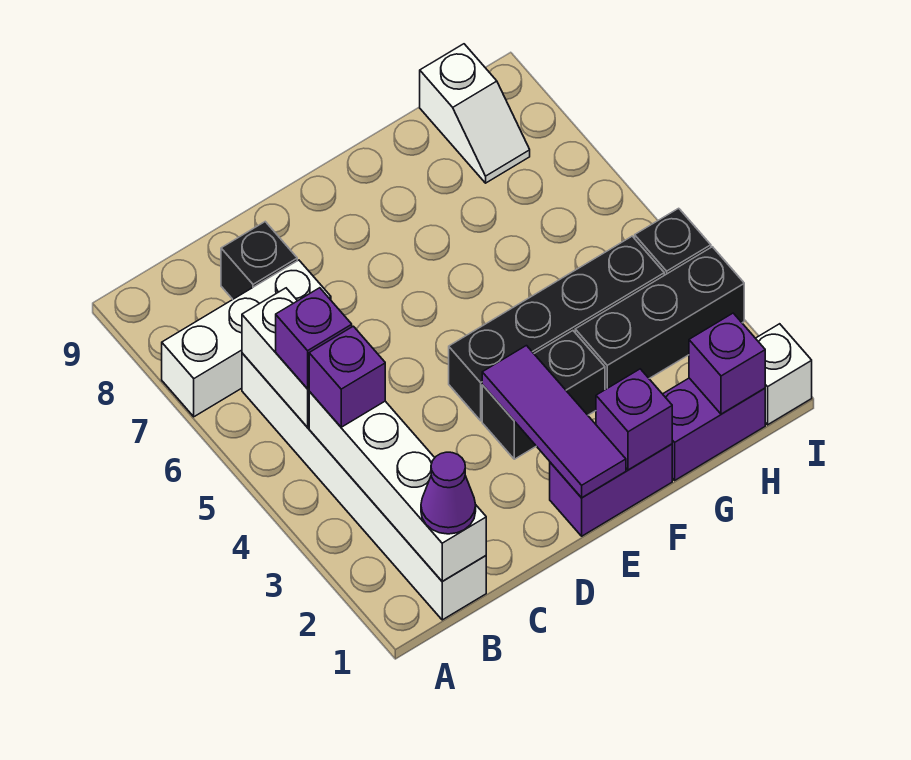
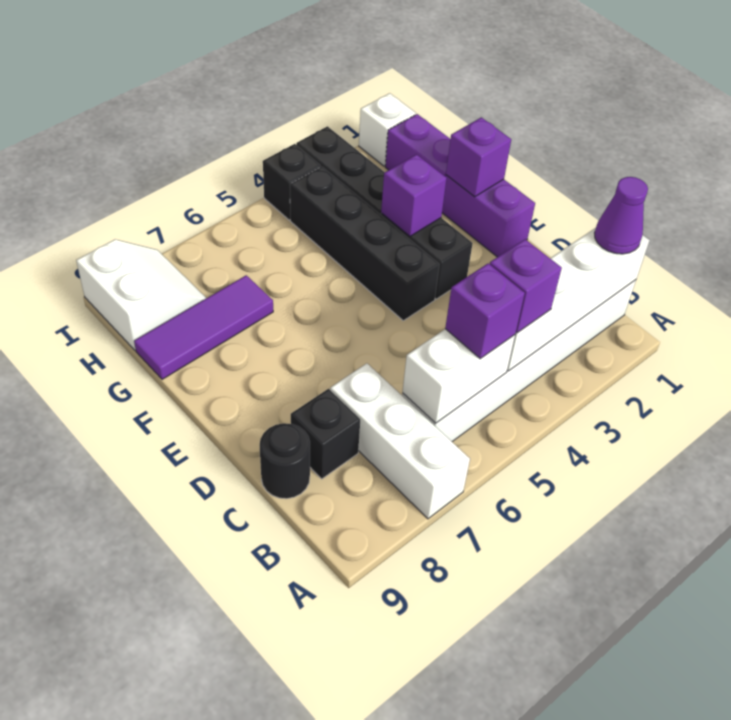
none -> black 1x1 round brick [260,423,310,499]
purple 1x3 tile [482,346,626,498] -> purple 1x3 tile moved to [134,275,273,379]
purple 1x1 brick [689,313,765,414] -> purple 1x1 brick moved to [381,155,446,236]
white 1x2 slope [420,44,530,183] -> white 2x2 slope [76,239,206,350]

